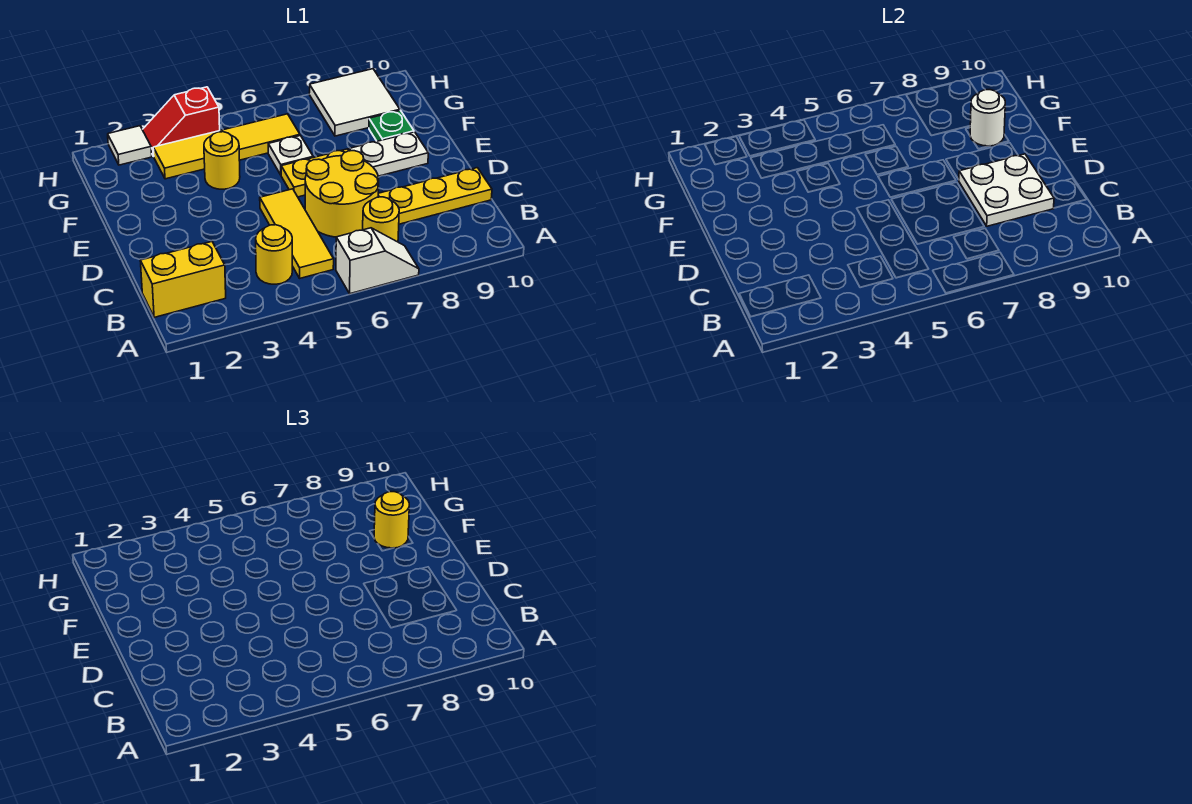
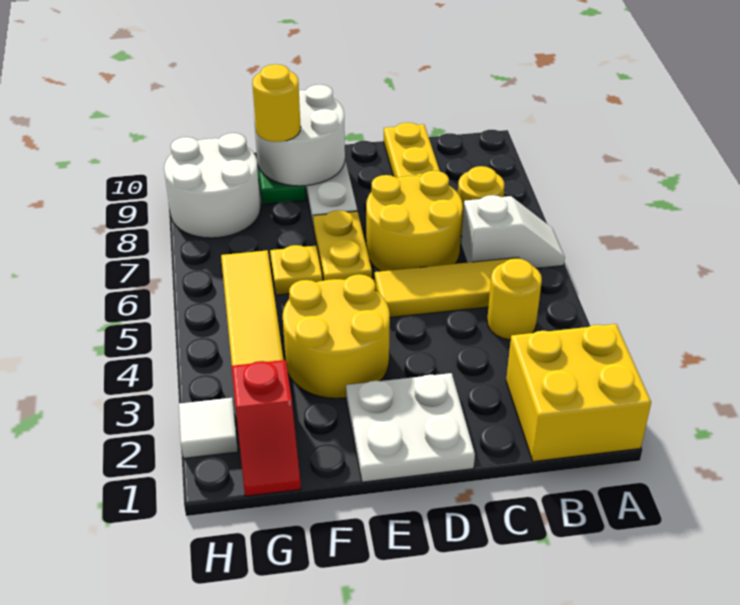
white 1x2 slope [336,228,419,294] -> white 1x2 slope turned to [461,195,565,268]
yellow 1x2 brick [140,242,226,317] -> yellow 2x2 brick [506,324,651,461]
white 2x2 plate [959,154,1054,226] -> white 2x2 plate moved to [346,373,475,482]
yellow 1x1 round brick [204,132,240,189] -> yellow 2x2 round brick [283,274,390,398]
white 1x1 plate [268,136,313,175] -> yellow 1x1 plate [270,245,322,295]
white 1x1 round brick [970,90,1005,146] -> white 2x2 round brick [254,85,345,186]
white 2x2 tile [309,69,400,136] -> white 2x2 round brick [164,133,260,238]
red 1x2 slope [142,87,220,157] -> red 1x2 slope moved to [232,360,301,496]

